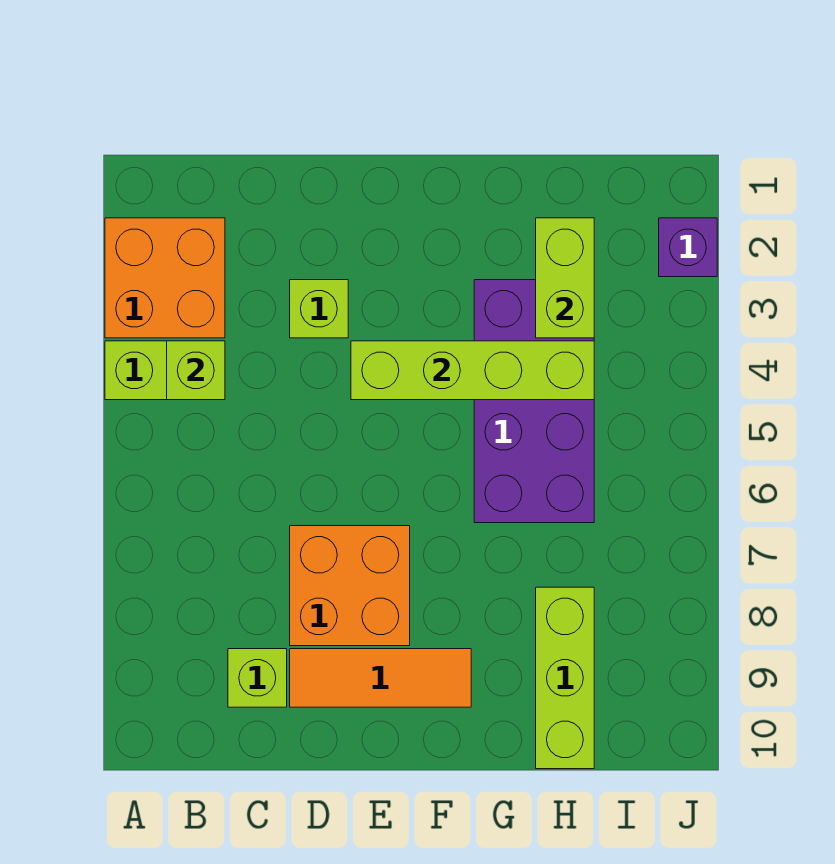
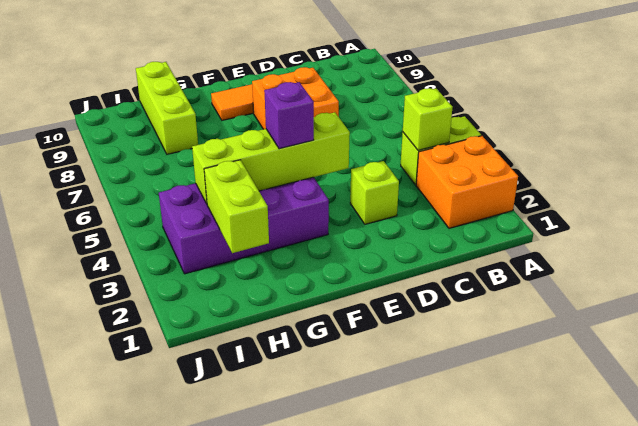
lime 1x1 brick [228,649,287,707] -> none
purple 2x4 brick [474,280,594,523] -> purple 2x4 brick turned to [159,177,329,274]
purple 1x1 brick [659,218,717,277] -> purple 1x1 brick moved to [264,82,314,149]

